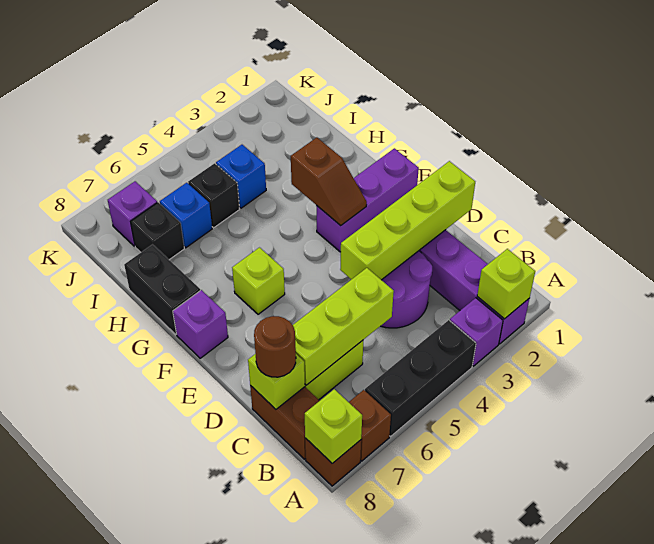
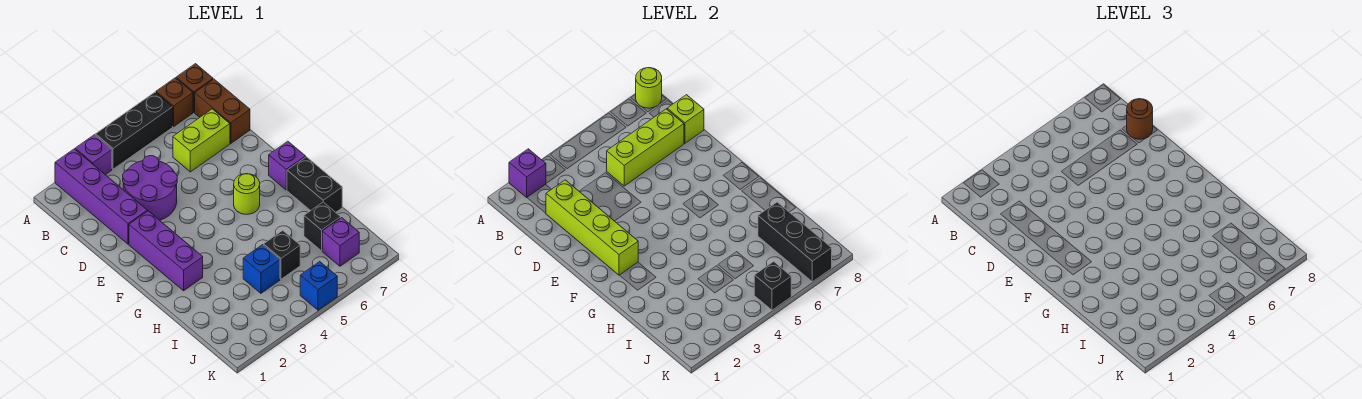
lime 1x1 brick [477,249,535,319] -> purple 1x1 brick [509,149,546,197]
lime 1x1 brick [305,389,362,463] -> lime 1x1 round brick [636,68,662,108]
lime 1x4 brick [340,161,475,280] -> lime 1x4 brick turned to [546,180,638,275]
purple 1x3 brick [316,148,419,252] -> purple 1x3 brick turned to [129,211,203,291]
brown 1x2 slope [291,138,367,226] -> none
lime 1x1 brick [232,248,285,314] -> lime 1x1 round brick [234,174,260,214]
blue 1x1 brick [160,183,212,248] -> blue 1x1 brick moved to [300,262,337,310]
none -> black 1x3 brick [758,202,832,282]
none -> black 1x1 brick [754,262,791,310]

